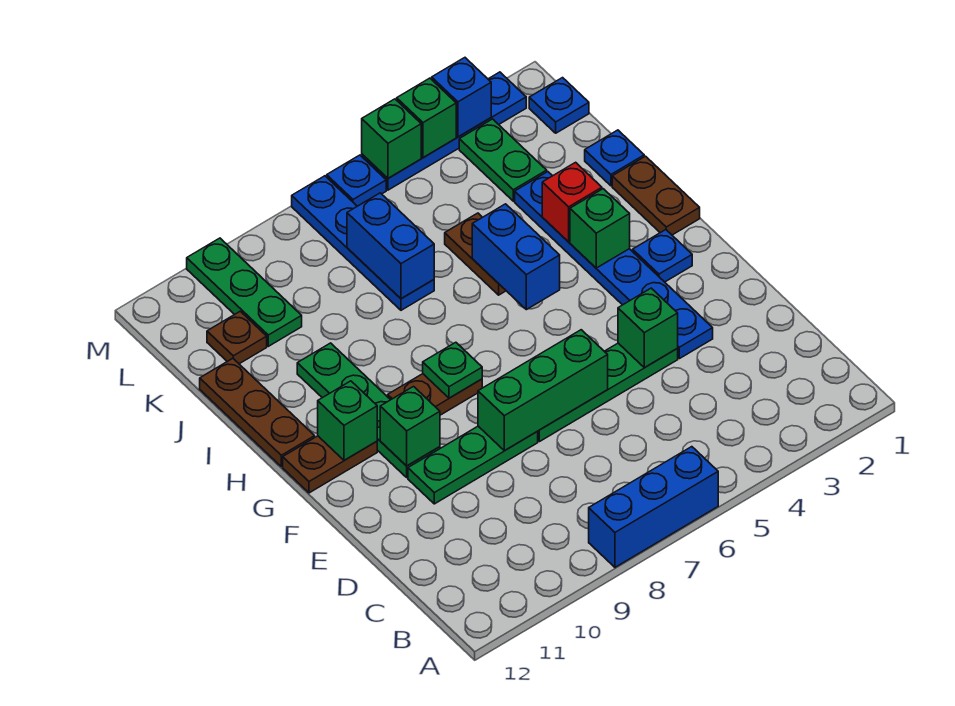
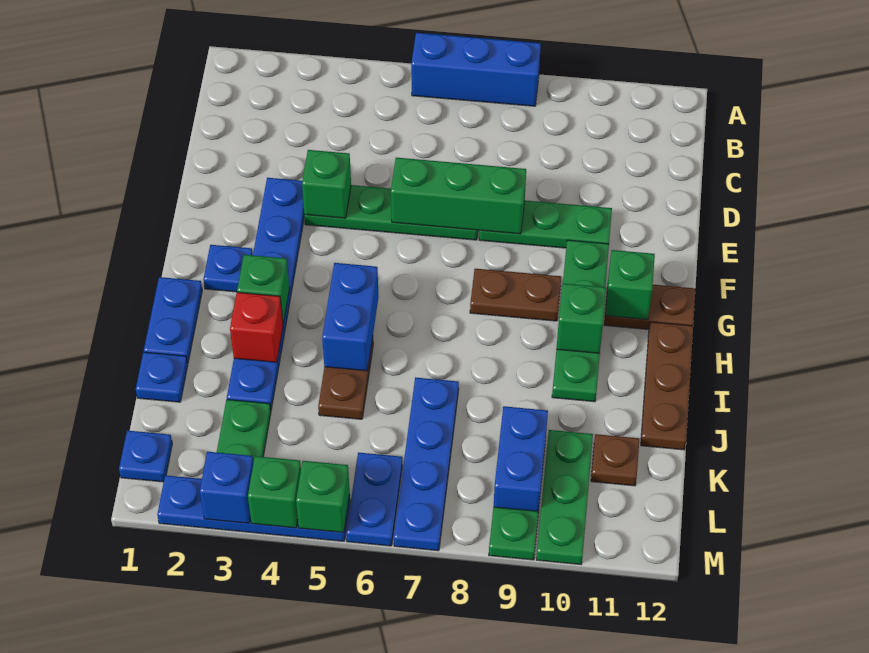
green 1x1 brick [380,387,440,466] -> green 1x1 brick moved to [557,283,606,353]
green 1x1 plate [423,342,482,398] -> green 1x1 plate moved to [489,507,539,560]
brown 1x2 plate [612,156,700,235] -> blue 1x2 plate [144,277,202,364]
blue 1x2 brick [347,193,434,299] -> blue 1x2 brick moved to [494,406,548,511]
blue 1x1 plate [327,155,386,206] -> blue 1x2 plate [346,452,403,546]

